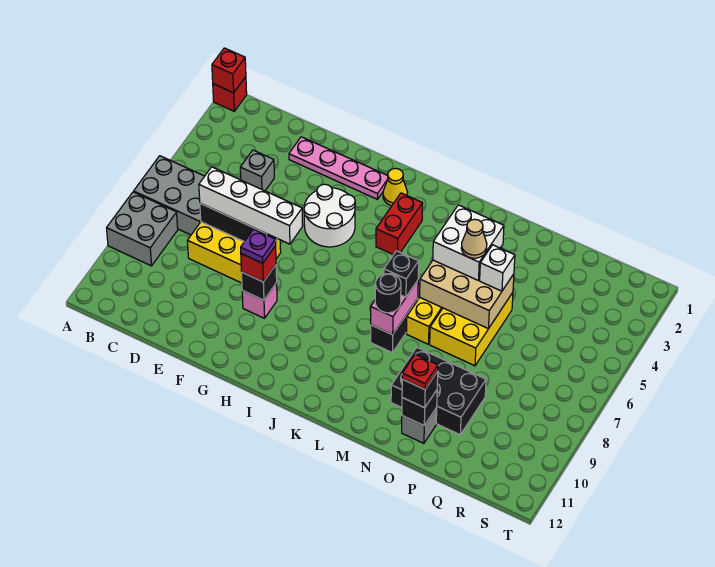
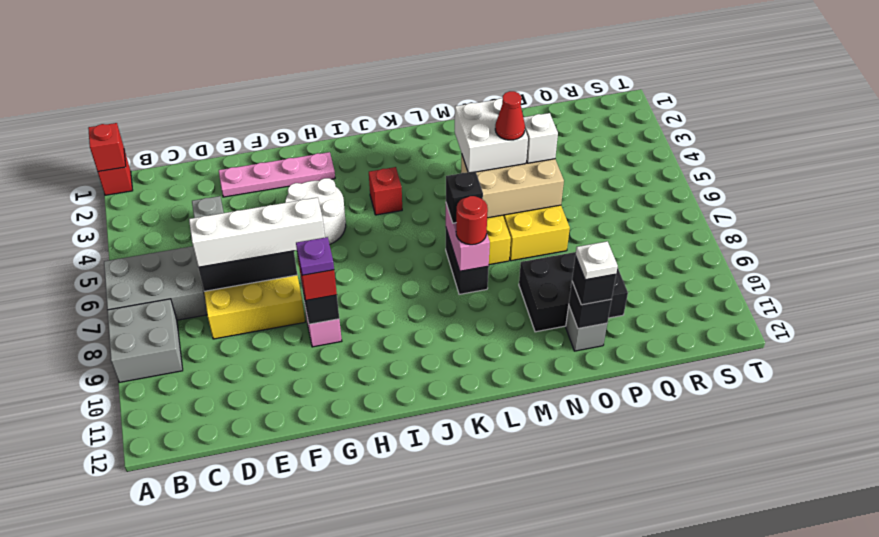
yellow 1x1 cone [383,168,408,206] -> none
red 1x2 brick [376,193,423,255] -> red 1x1 brick [369,167,402,215]
black 1x1 round brick [375,274,401,313] -> red 1x1 round brick [456,196,488,245]
tan 1x1 cone [461,219,487,258] -> red 1x1 cone [495,91,525,140]
red 1x1 plate [402,354,438,389] -> white 1x1 plate [575,241,618,280]

